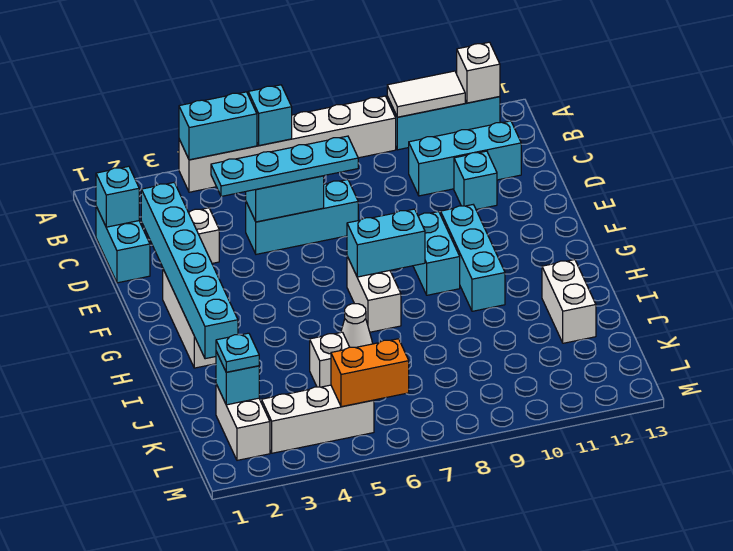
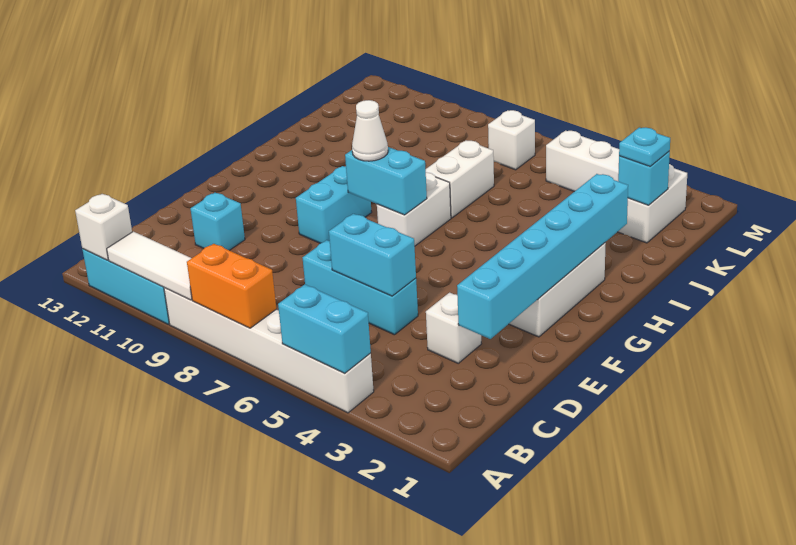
cyan 1x1 brick [248,85,292,146] -> none
white 1x2 tile [387,71,465,117] -> white 1x3 tile [107,232,192,300]
cyan 1x2 brick [96,207,150,283] -> none
cyan 1x1 brick [96,166,139,227] -> none
cyan 1x3 brick [409,121,521,196] -> none
cyan 1x4 plate [211,136,358,197] -> none
cyan 1x3 brick [441,205,505,311] -> none
white 1x1 cone [341,304,372,348] -> white 1x1 cone moved to [352,100,388,161]
white 1x2 brick [542,260,596,343] -> white 1x2 brick moved to [426,140,494,218]
white 1x1 brick [310,332,349,387] -> white 1x1 brick moved to [488,110,535,170]
orange 1x2 brick [331,339,409,407] -> orange 1x2 brick moved to [187,244,276,328]

